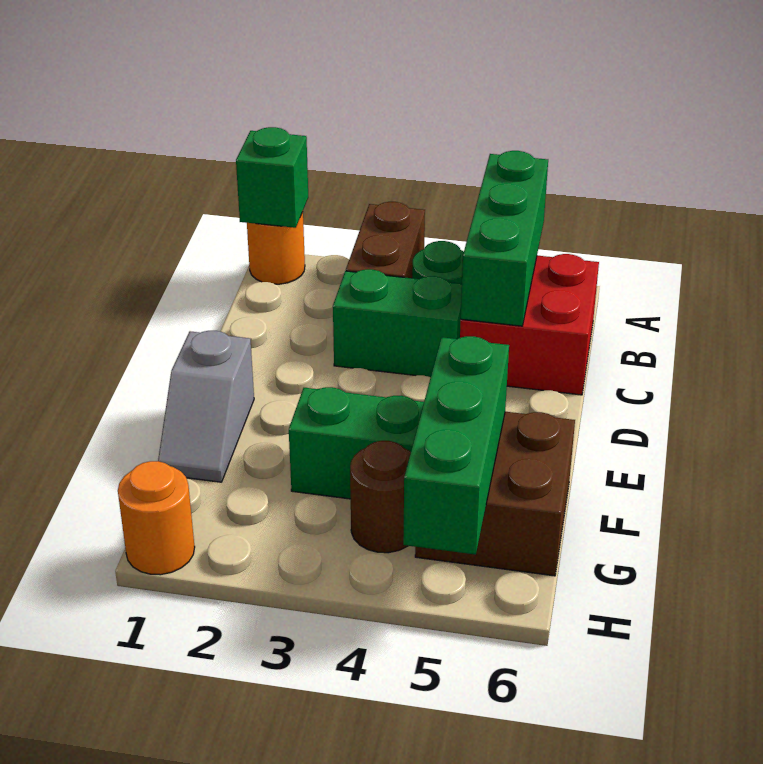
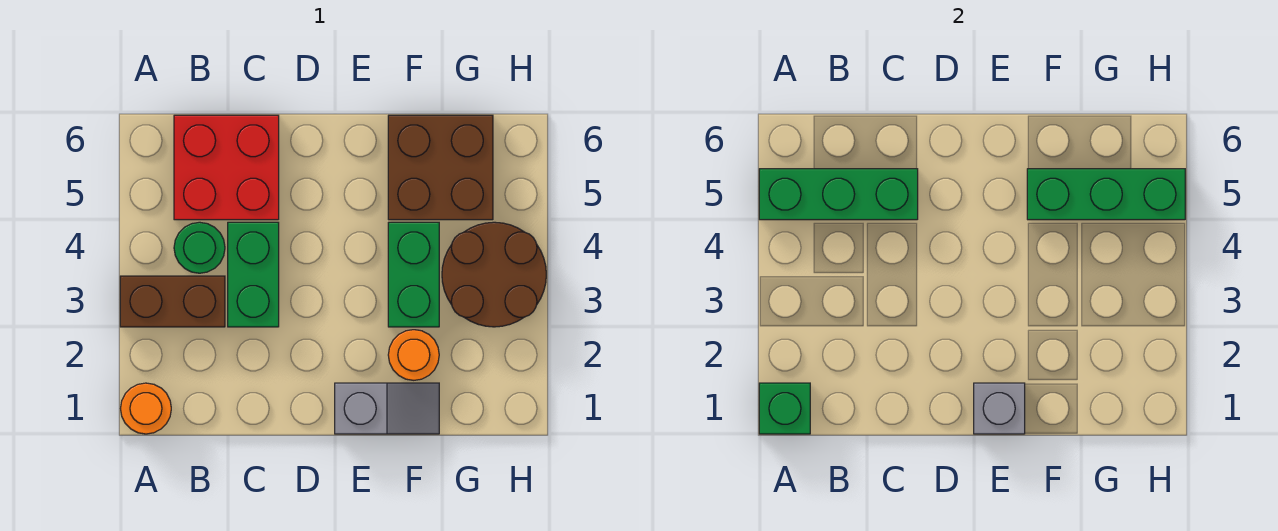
none -> grey 1x1 brick [974,383,1025,434]
brown 1x1 round brick [350,441,411,553] -> brown 2x2 round brick [442,222,546,327]
orange 1x1 round brick [118,461,195,575] -> orange 1x1 round brick moved to [388,330,439,380]

